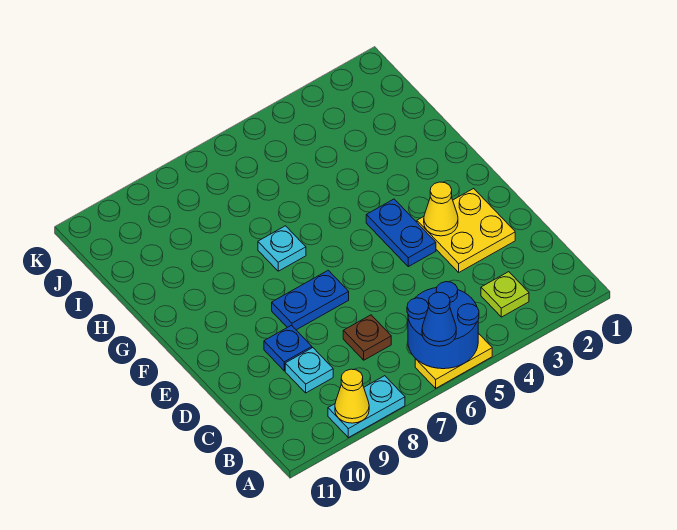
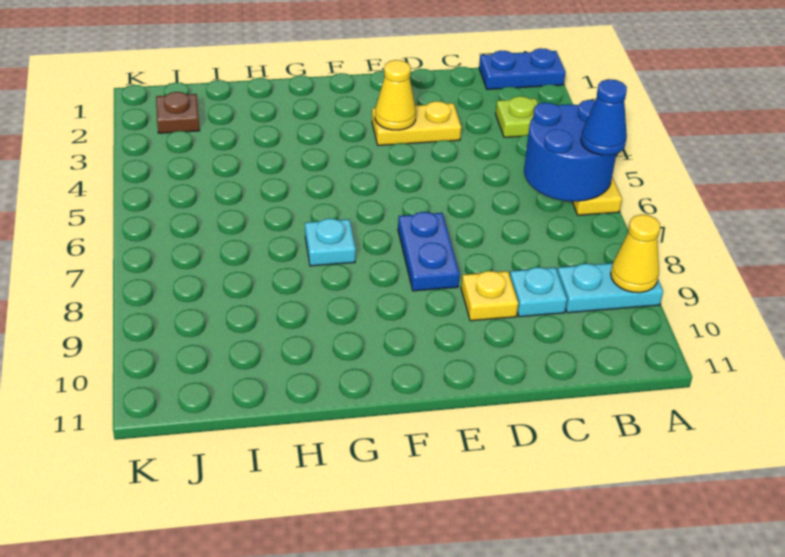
cyan 1x2 plate [328,376,405,438] -> cyan 1x2 plate turned to [557,263,663,313]
brown 1x1 plate [343,315,391,360] -> brown 1x1 plate moved to [156,92,200,133]
yellow 2x2 plate [417,188,515,272] -> yellow 1x2 plate [372,101,461,145]
blue 1x1 plate [264,325,312,371] -> yellow 1x1 plate [461,271,518,321]
blue 1x2 plate [366,199,436,267] -> blue 1x2 plate moved to [479,48,566,89]

